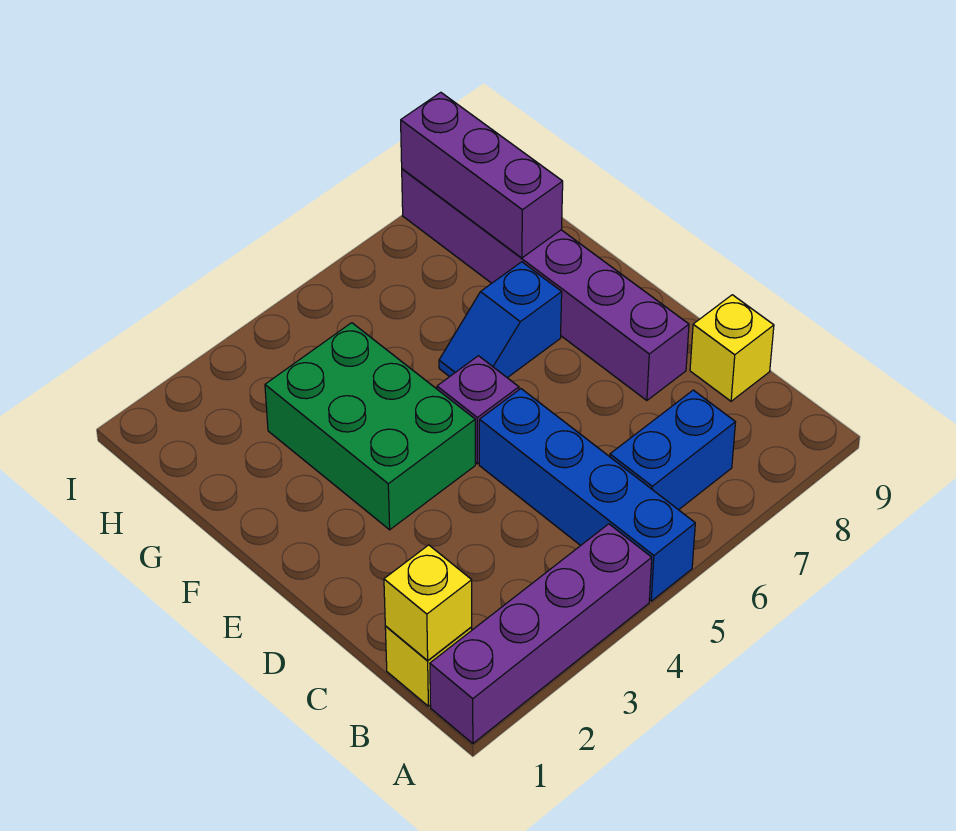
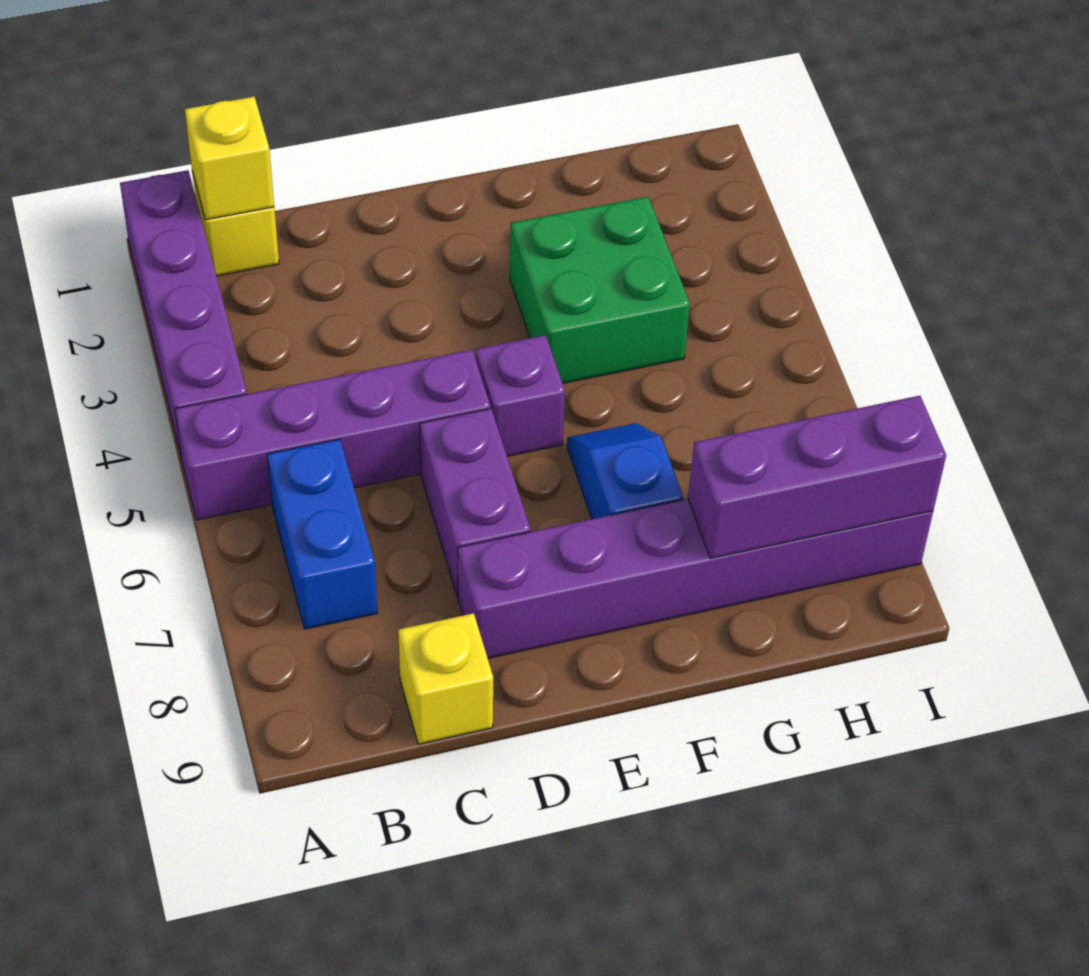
blue 1x4 brick [479,389,695,601] -> purple 1x4 brick [175,350,491,520]
none -> purple 1x2 brick [420,409,531,597]
green 2x3 brick [265,323,475,530] -> green 2x2 brick [510,197,690,383]

